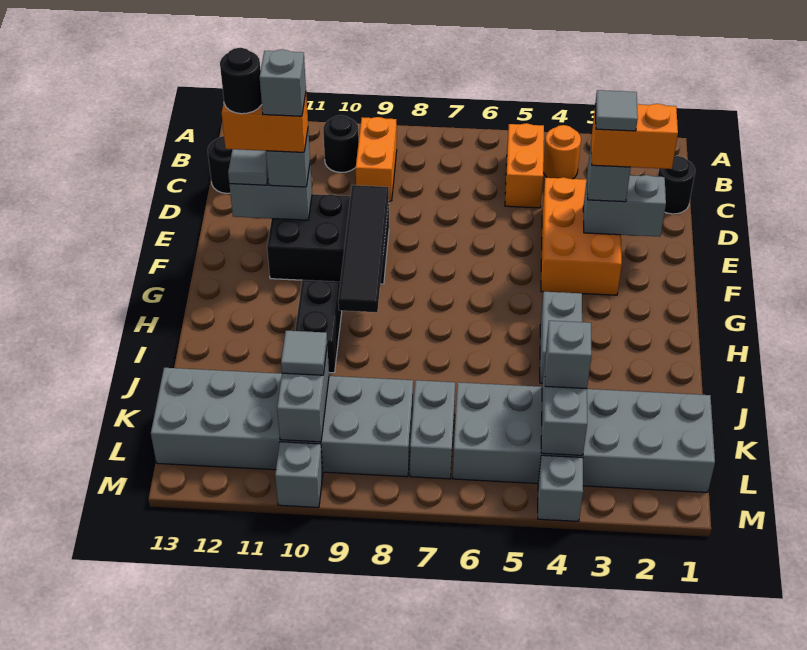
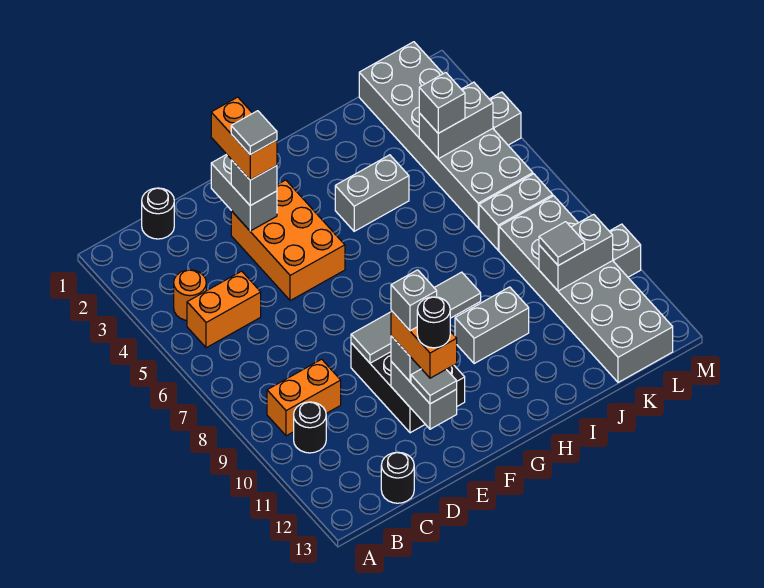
orange 2x3 brick [541,177,622,295] -> orange 2x3 brick turned to [231,180,345,301]
black 1x4 tile [338,185,389,312] -> grey 1x4 tile [351,272,481,363]
black 1x2 brick [295,280,342,373] -> grey 1x2 brick [455,287,529,364]

